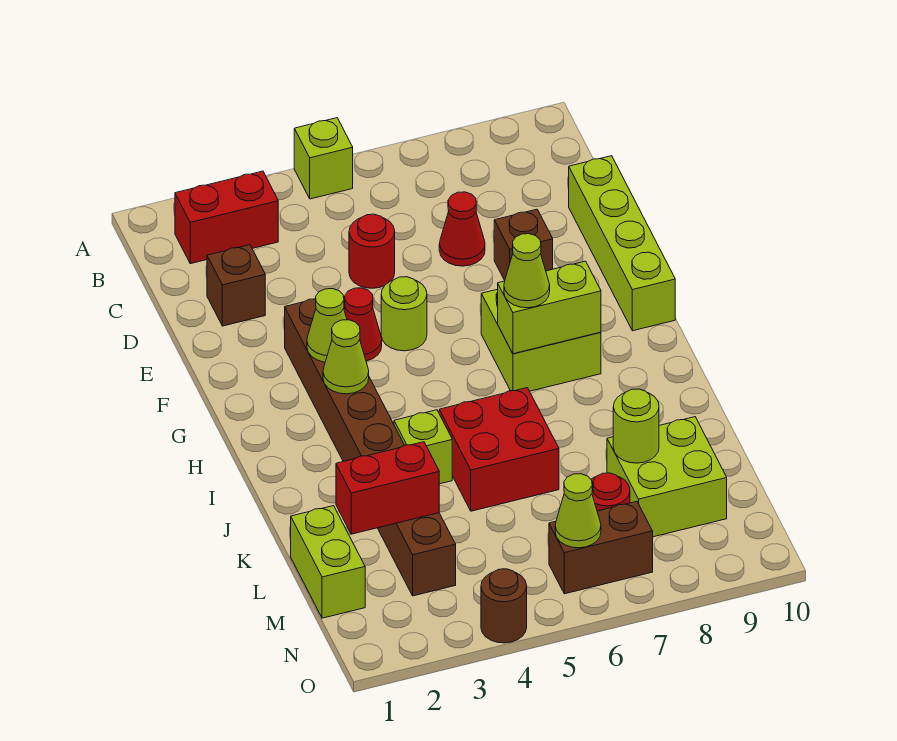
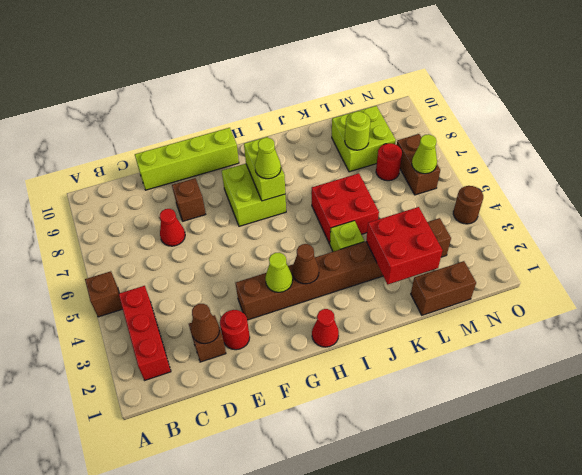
lime 1x1 brick [294,118,353,199] -> brown 1x1 brick [85,271,123,317]
red 1x2 brick [175,171,278,264] -> red 1x3 brick [119,286,171,380]
none -> brown 1x1 cone [191,304,219,344]
red 1x1 round brick [349,214,395,288] -> red 1x1 round brick moved to [220,310,250,350]
red 1x1 cone [344,288,382,361] -> red 1x1 cone moved to [312,309,339,347]
lime 1x1 round brick [381,277,427,351] -> none
lime 1x1 cone [323,320,369,394] -> brown 1x1 cone [292,244,319,284]
lime 1x2 brick [291,506,365,618] -> brown 1x2 brick [411,261,476,315]
red 1x2 brick [336,442,439,534] -> red 2x2 brick [366,207,443,284]

